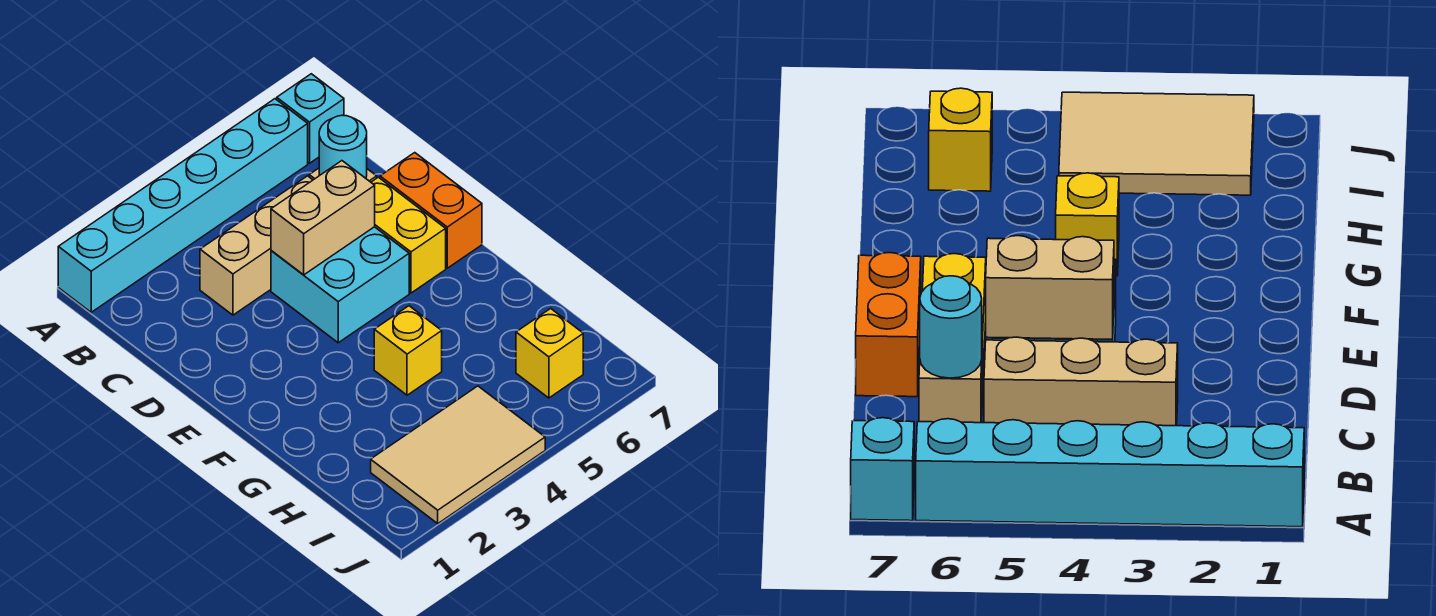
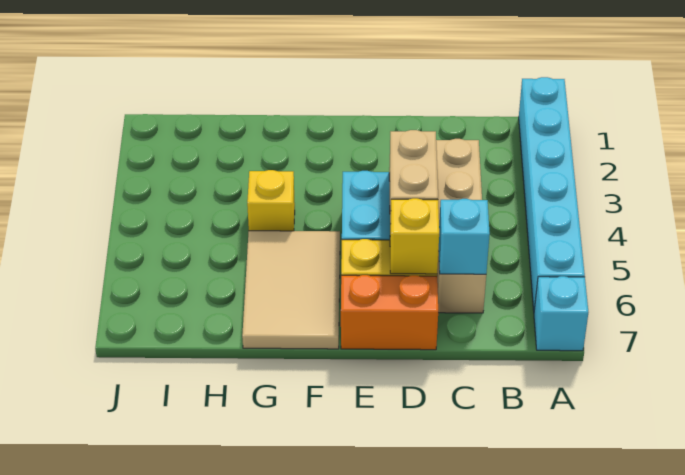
cyan 1x1 round brick [319,115,367,178] -> cyan 1x1 brick [439,199,490,274]
tan 2x3 tile [371,386,545,523] -> tan 2x3 tile moved to [242,231,340,349]
yellow 1x1 brick [516,308,583,398] -> yellow 1x1 brick moved to [390,198,439,274]

